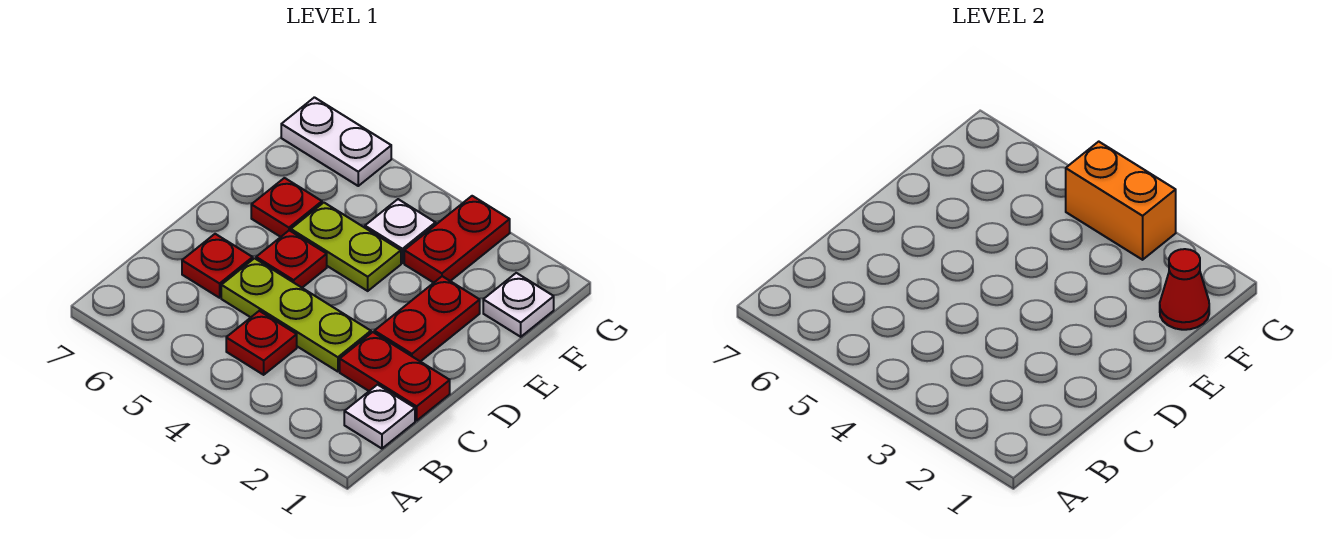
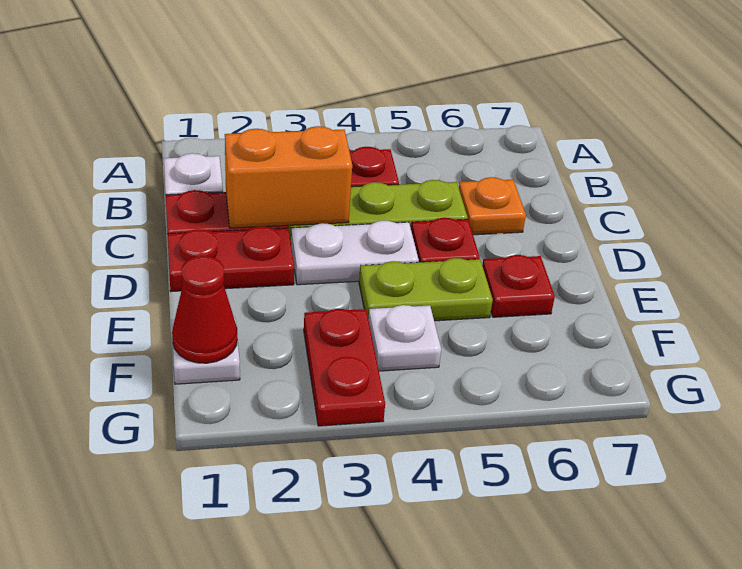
red 1x1 plate [182,234,253,298] -> orange 1x1 plate [459,177,526,235]
red 1x2 plate [374,276,480,362] -> red 1x2 plate turned to [167,226,294,291]
orange 1x2 brick [1066,142,1176,260] -> orange 1x2 brick moved to [225,126,352,228]
white 1x2 plate [281,97,391,186] -> white 1x2 plate moved to [291,221,419,285]

